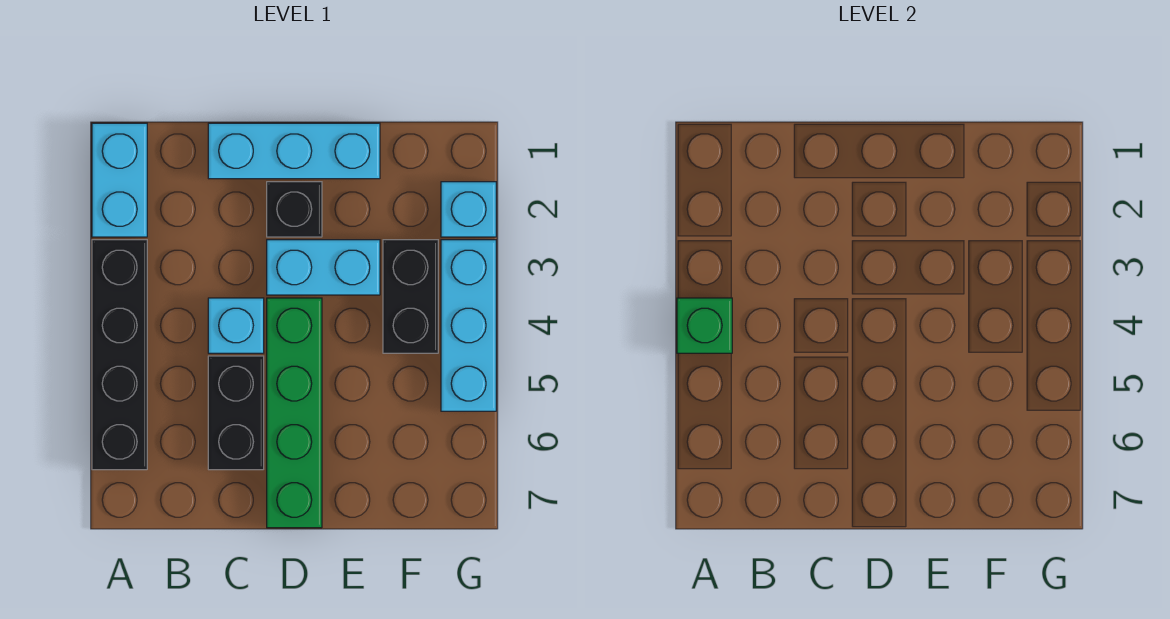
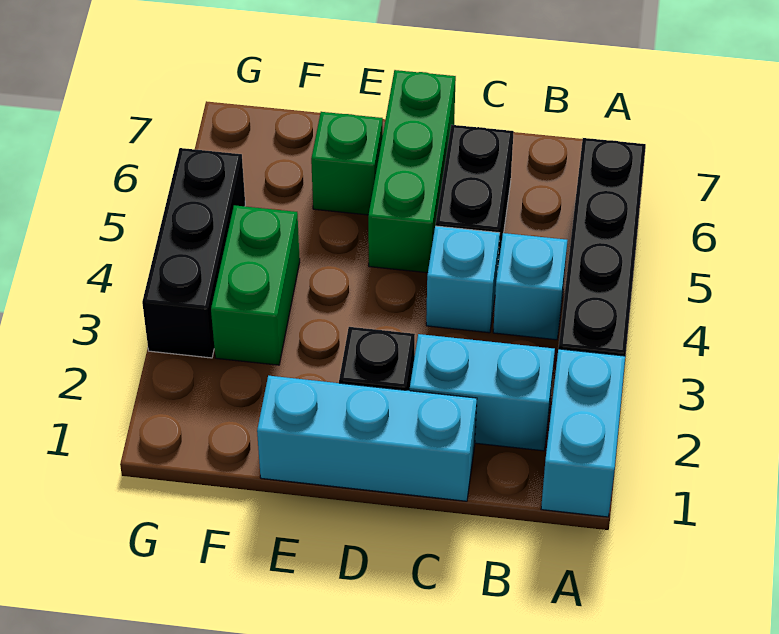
green 1x1 brick [677,298,732,353] -> green 1x1 brick moved to [311,112,383,215]
cyan 1x2 brick [267,240,380,295] -> cyan 1x2 brick moved to [410,334,555,451]
green 1x4 brick [267,298,322,528] -> green 1x3 brick [368,70,456,273]
black 1x2 brick [383,240,438,353] -> green 1x2 brick [211,205,300,365]
cyan 1x1 brick [441,182,496,237] -> cyan 1x1 brick moved to [493,233,568,340]
cyan 1x3 brick [441,240,496,411] -> black 1x3 brick [142,148,245,358]

